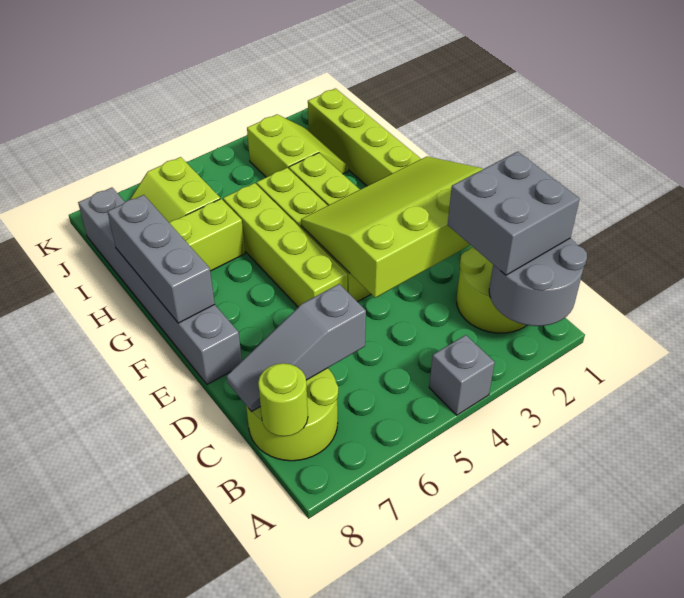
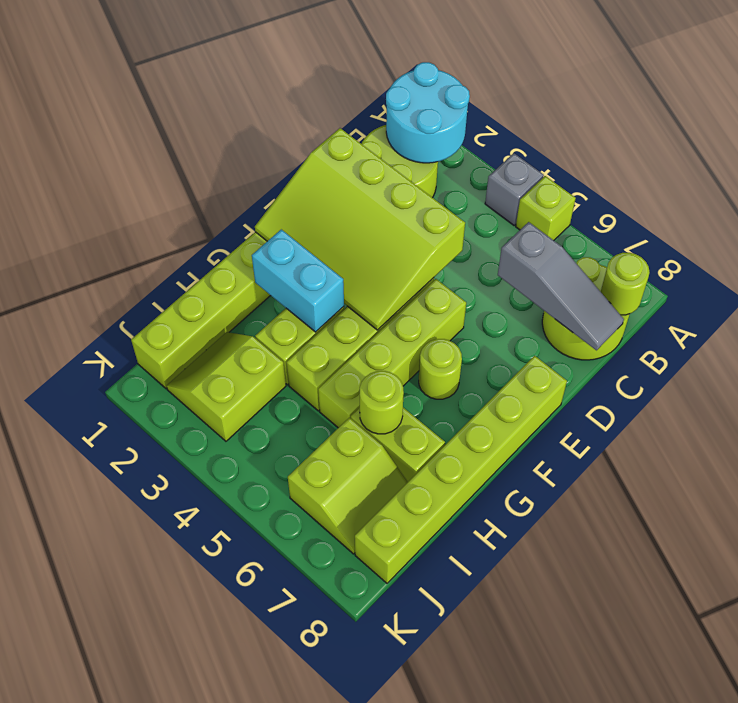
grey 2x2 round brick [489,238,587,326] -> cyan 2x2 round brick [386,62,470,163]
none -> lime 1x1 brick [516,176,576,240]
grey 2x2 brick [448,152,580,275] -> none
grey 1x6 brick [78,188,242,385] -> lime 1x6 brick [355,356,567,583]
none -> lime 1x1 round brick [419,339,462,399]
grey 1x3 brick [107,195,215,323] -> none
none -> cyan 1x2 brick [252,229,344,332]
none -> lime 1x1 round brick [360,371,404,434]

